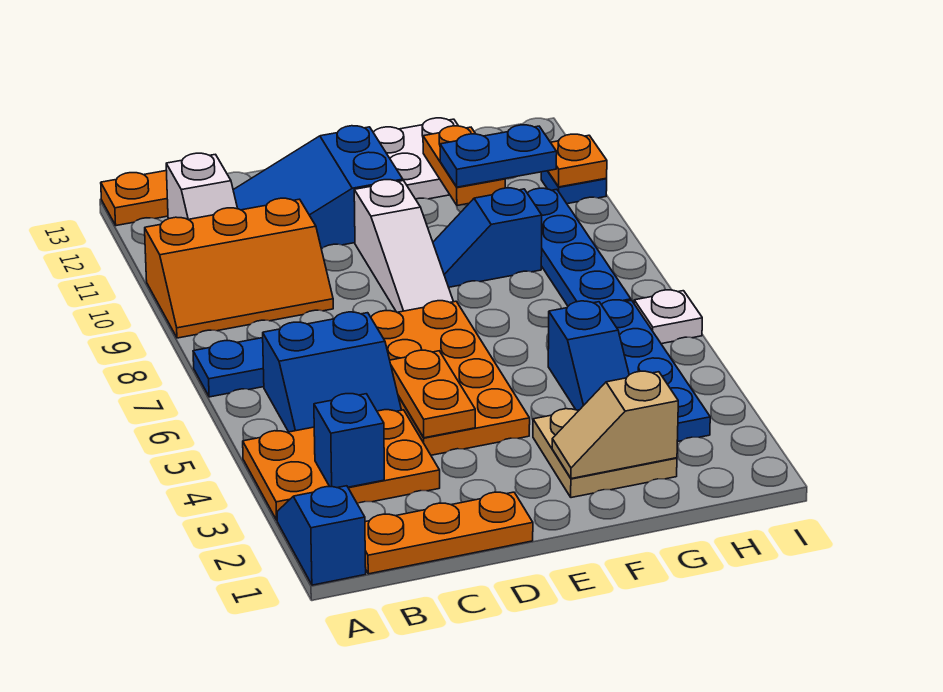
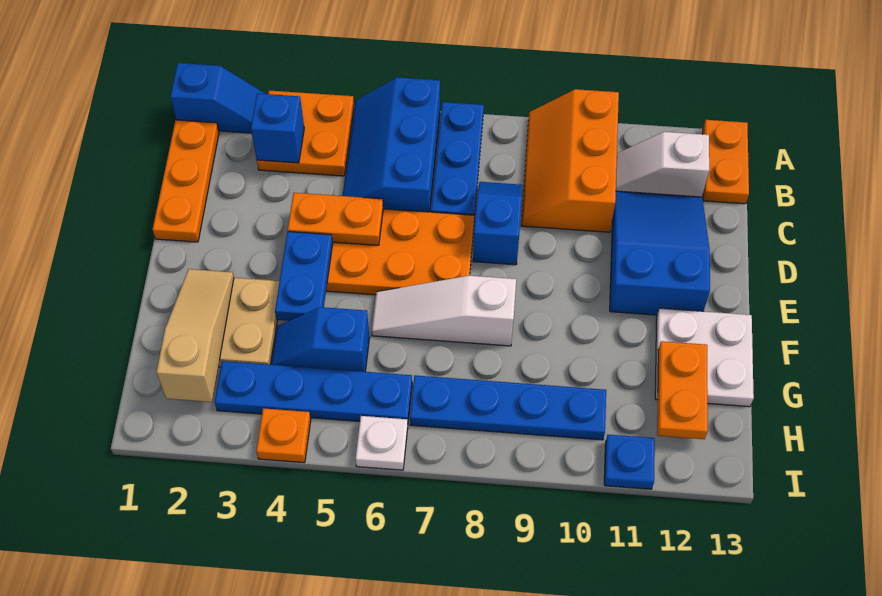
orange 2x3 plate [243,410,440,520] -> orange 2x2 plate [257,90,354,176]
blue 2x2 slope [263,312,401,432] -> blue 2x3 slope [343,77,440,212]
white 1x3 slope [354,180,453,312] -> white 1x3 slope moved to [372,276,516,346]
tan 1x2 slope [552,371,678,479] -> tan 1x3 slope [156,269,234,402]
blue 1x2 slope [433,188,542,287] -> blue 1x2 slope moved to [473,182,522,265]
orange 1x2 plate [423,126,505,206] -> orange 1x2 plate turned to [657,341,708,439]
blue 1x2 plate [440,125,557,187] -> blue 1x2 plate moved to [275,232,333,321]
orange 1x1 plate [548,134,607,187] -> orange 1x1 plate moved to [256,408,311,463]

